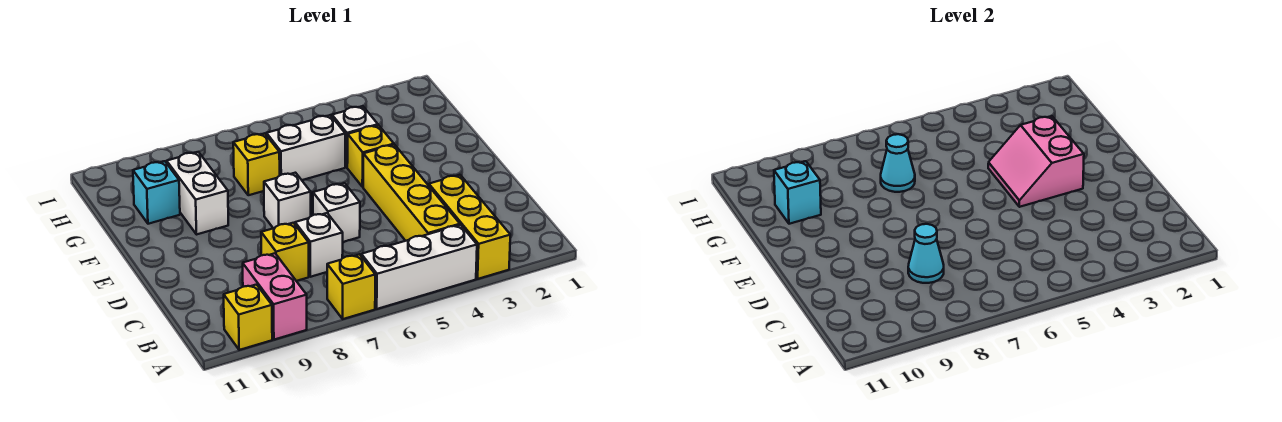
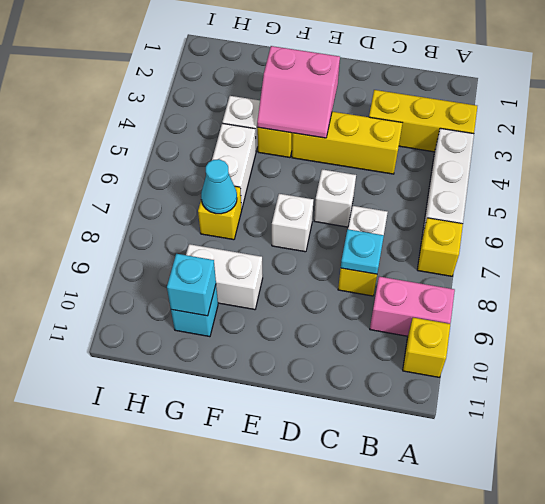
yellow 1x4 brick [363,145,460,241] -> yellow 1x3 brick [292,112,402,174]
cyan 1x1 cone [908,224,944,283] -> cyan 1x1 plate [341,229,384,274]

